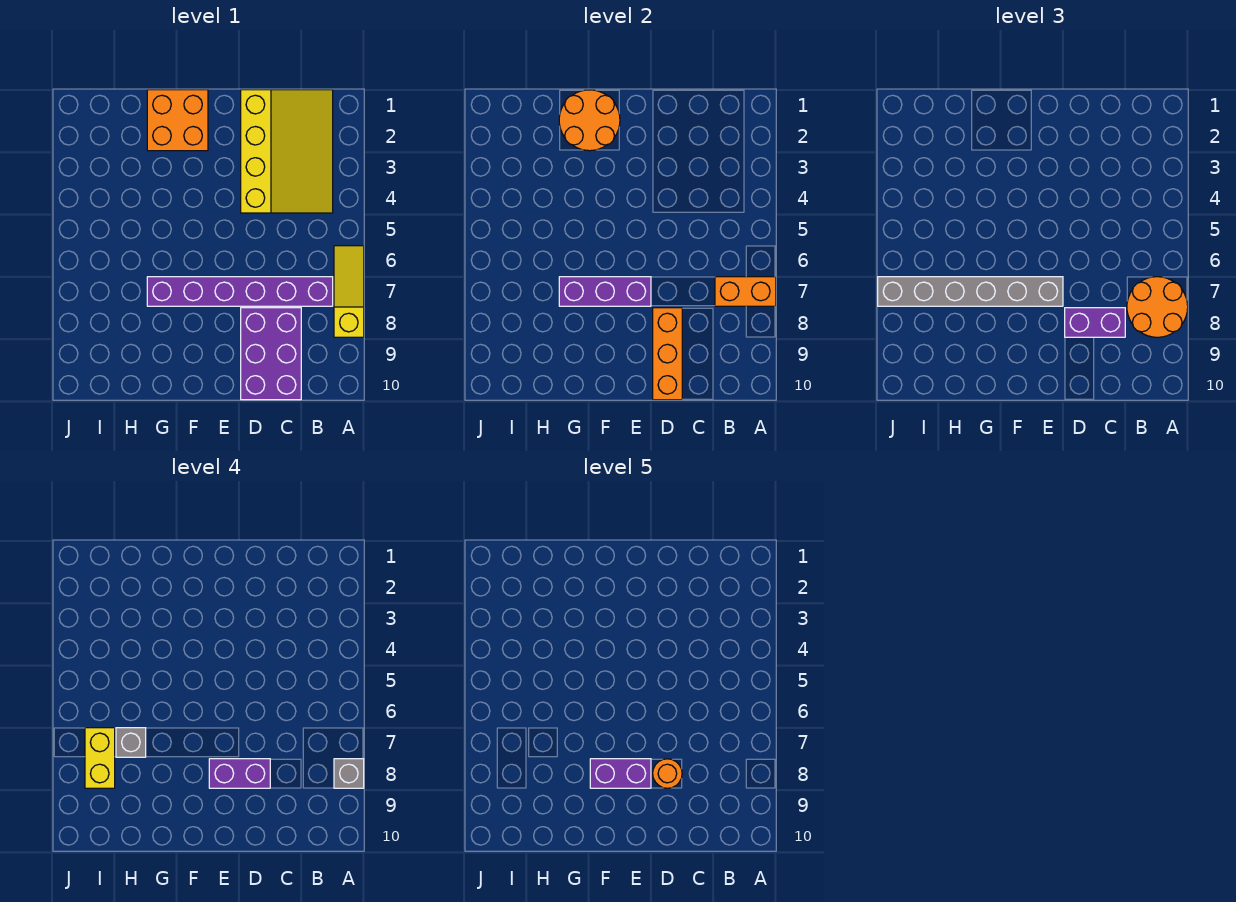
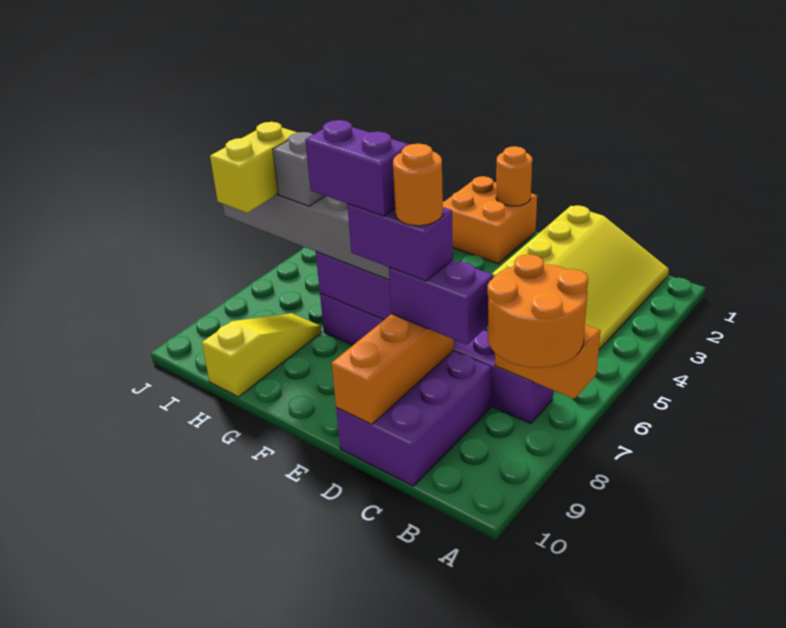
yellow 1x3 slope [334,246,364,337] -> yellow 1x3 slope moved to [202,313,321,397]
grey 1x1 brick [334,759,364,788] -> none
orange 2x2 round brick [559,90,620,151] -> orange 1x1 round brick [496,146,532,206]

